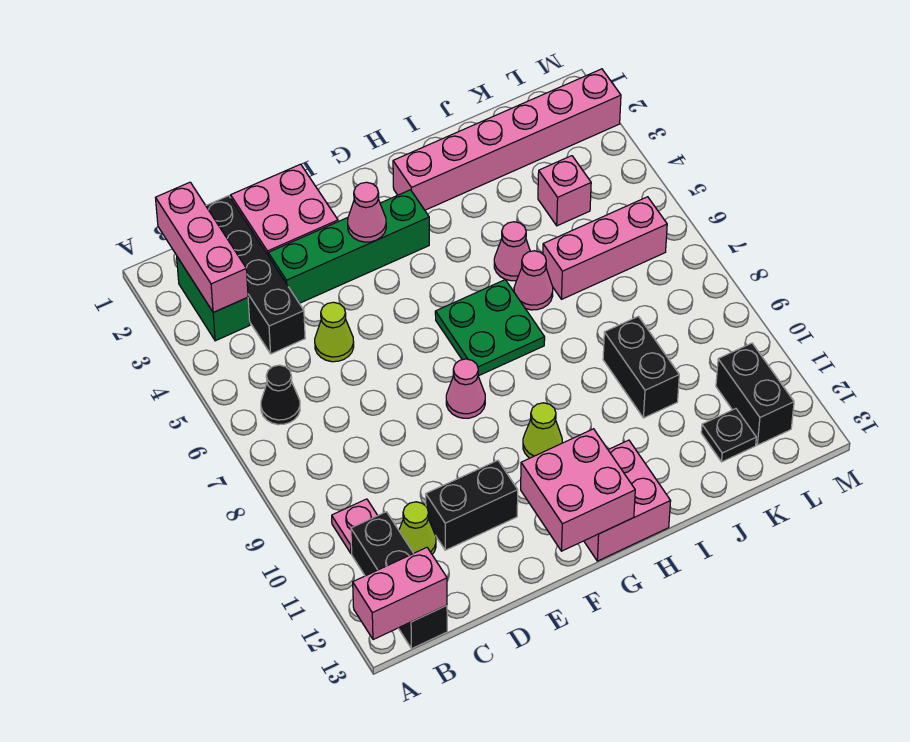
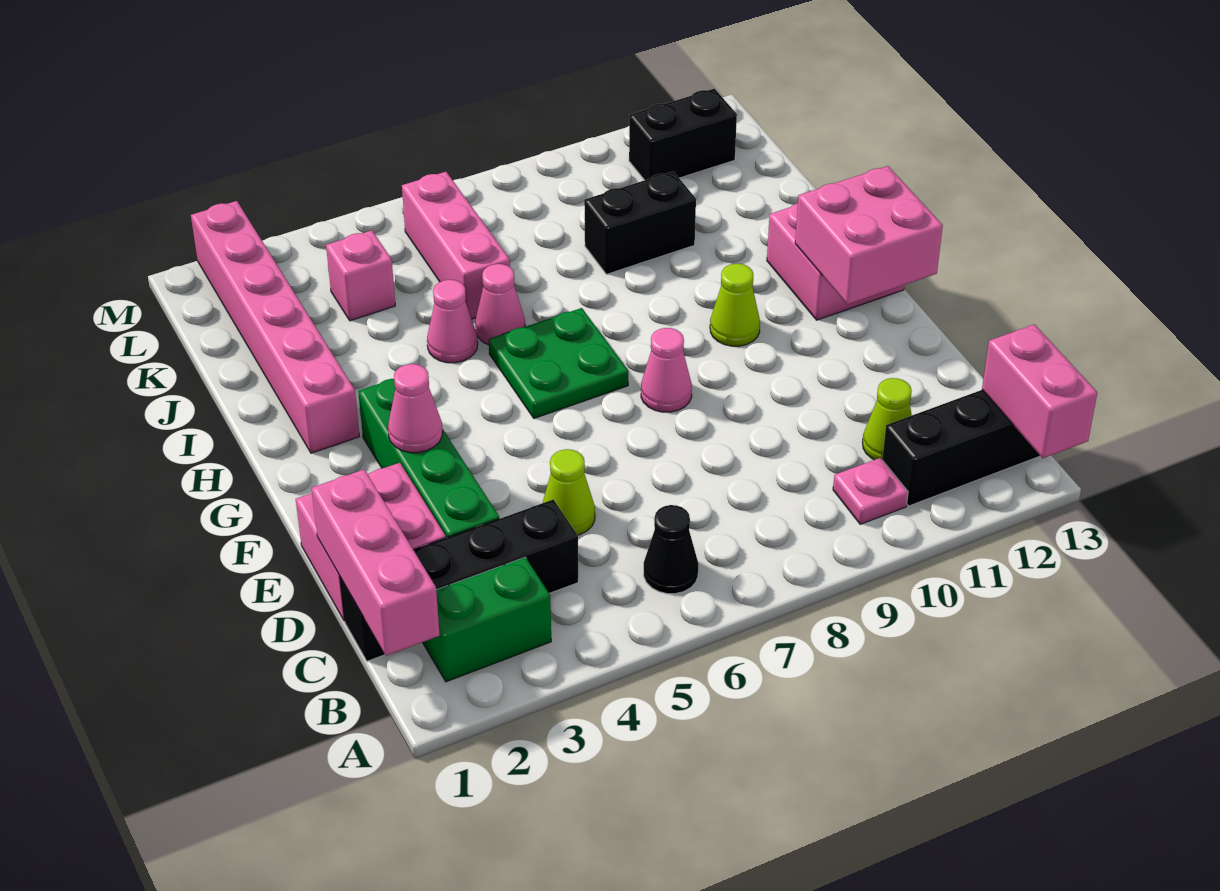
pink 1x3 brick [156,182,248,313] -> pink 1x3 brick turned to [311,470,440,656]
black 1x2 brick [426,460,518,550] -> none
black 1x1 plate [701,409,756,462] -> none

